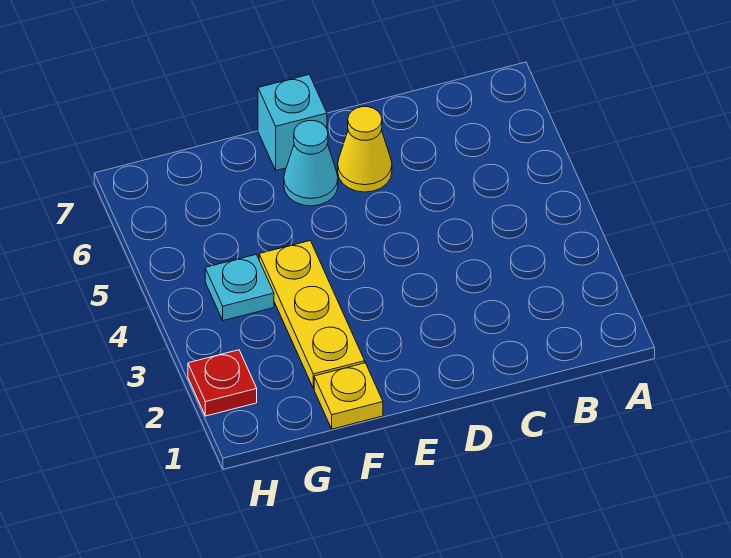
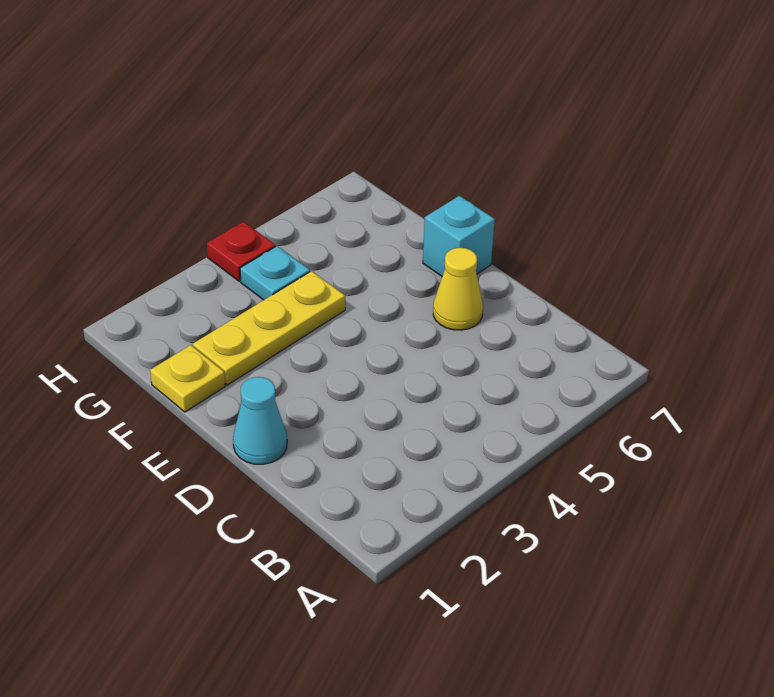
cyan 1x1 cone [284,121,338,206] -> cyan 1x1 cone moved to [233,377,287,464]
red 1x1 plate [188,350,257,416] -> red 1x1 plate moved to [207,222,276,281]

